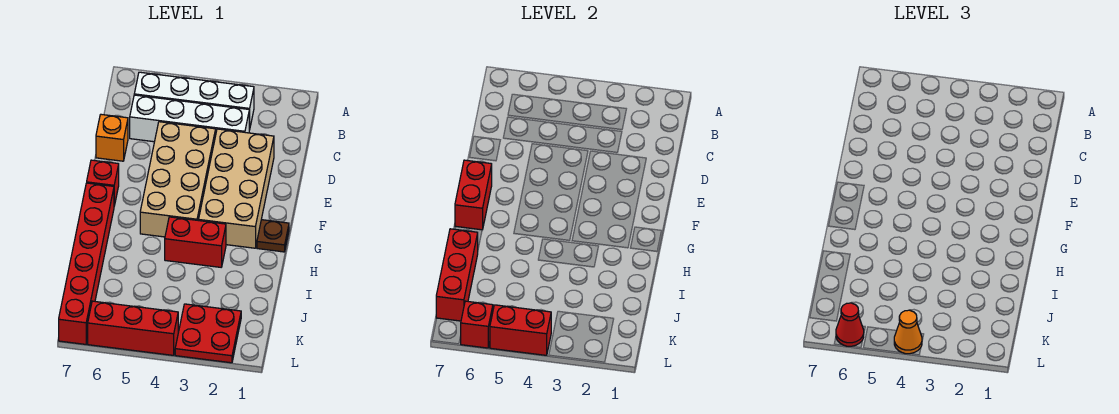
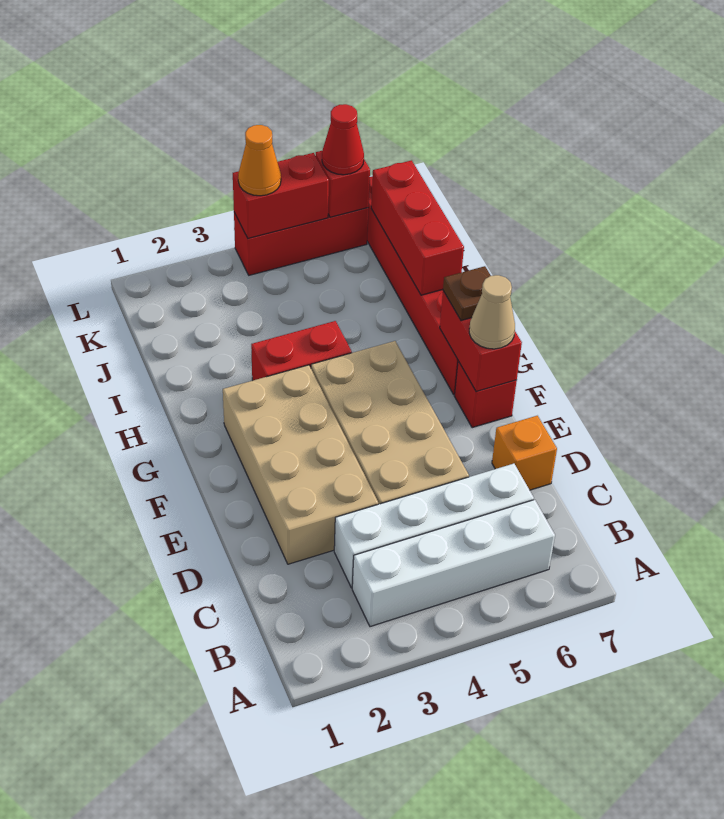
none -> tan 1x1 cone [469,275,515,349]
brown 1x1 plate [257,220,289,252] -> brown 1x1 plate moved to [443,266,491,321]
red 2x2 plate [175,304,241,363] -> none

